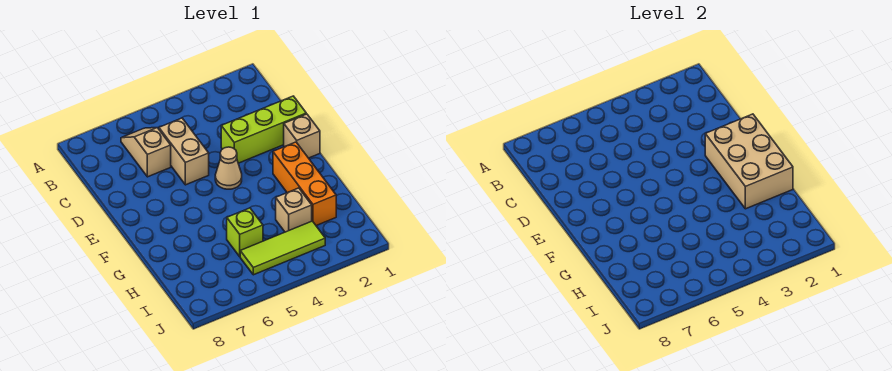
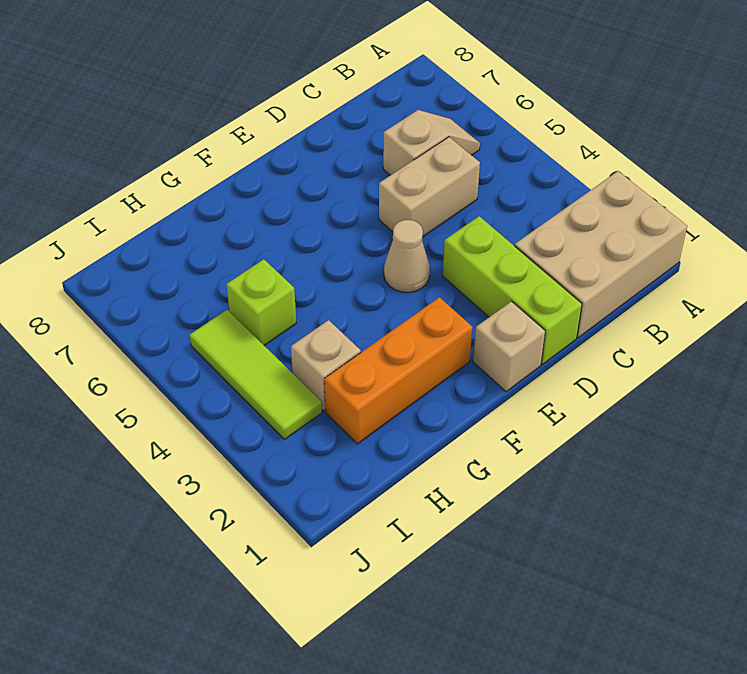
tan 2x3 brick [705,114,793,209] -> tan 2x3 brick moved to [515,171,687,338]

